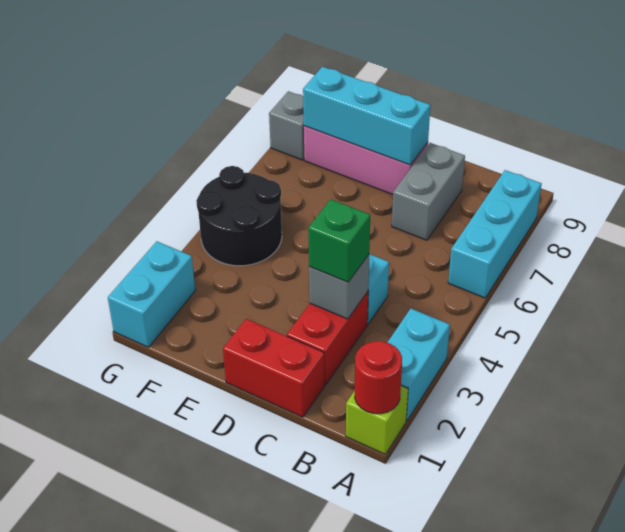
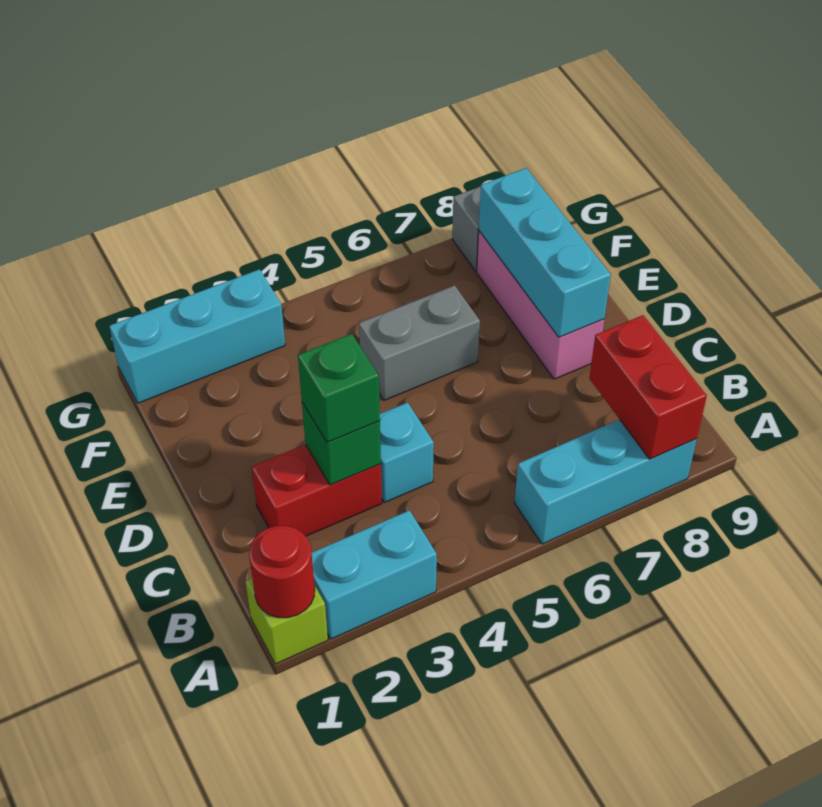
red 1x2 brick [223,319,325,417] -> red 1x2 brick moved to [589,315,707,459]
grey 1x1 brick [309,255,369,319] -> green 1x1 brick [302,402,381,485]
grey 1x2 brick [392,143,465,240] -> grey 1x2 brick moved to [359,285,480,400]
black 2x2 round brick [196,166,282,266] -> none
cyan 1x2 brick [108,241,195,347] -> cyan 1x3 brick [109,269,285,403]

